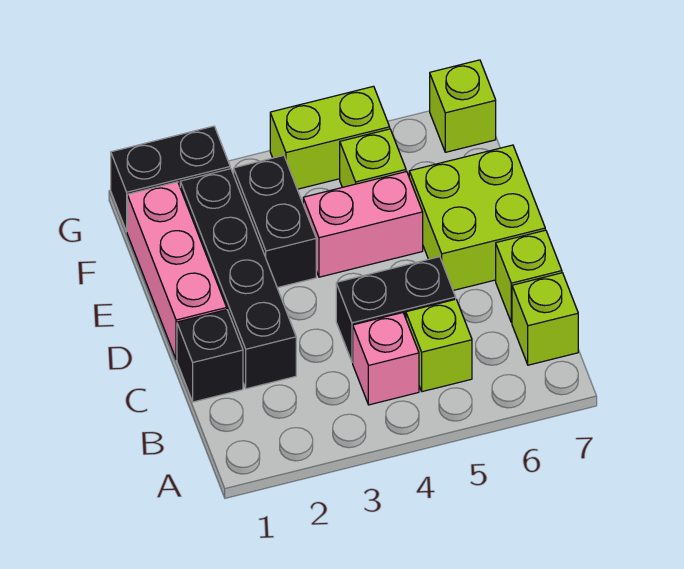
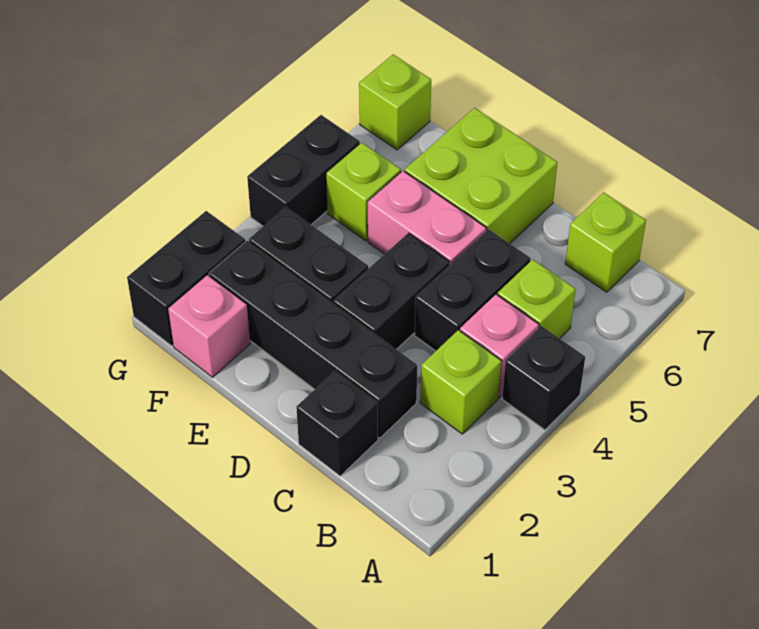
none -> black 1x1 brick [502,326,585,430]
lime 1x1 brick [496,230,562,323] -> lime 1x1 brick moved to [420,330,502,434]
pink 1x3 brick [127,182,227,359] -> pink 1x1 brick [168,275,250,377]
none -> black 1x2 brick [333,233,449,349]
pink 1x2 brick [303,172,423,277] -> pink 1x2 brick turned to [368,171,486,265]
lime 1x2 brick [270,86,390,189] -> black 1x2 brick [247,115,360,226]

